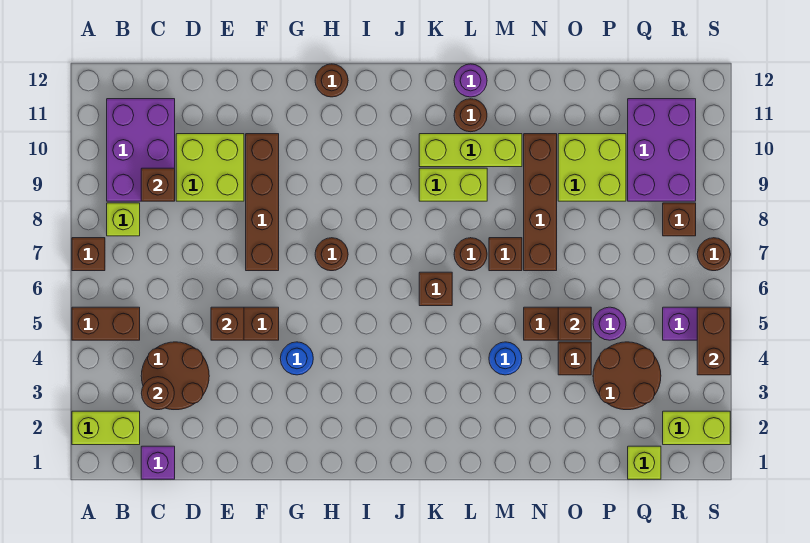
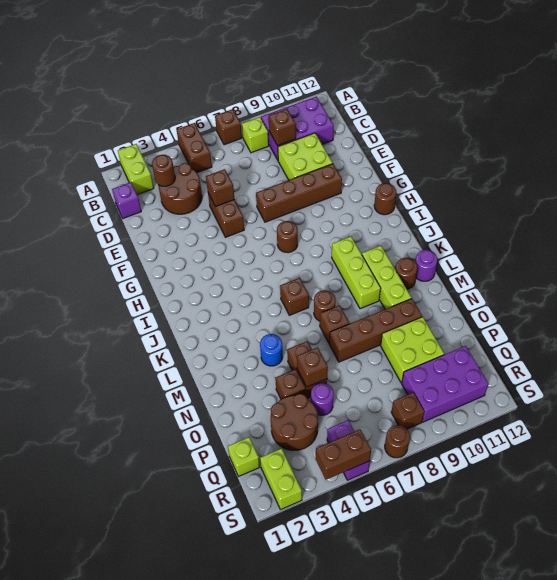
blue 1x1 round brick [280,342,313,375] -> none
lime 1x2 brick [419,168,487,201] -> lime 1x3 brick [332,236,381,309]

